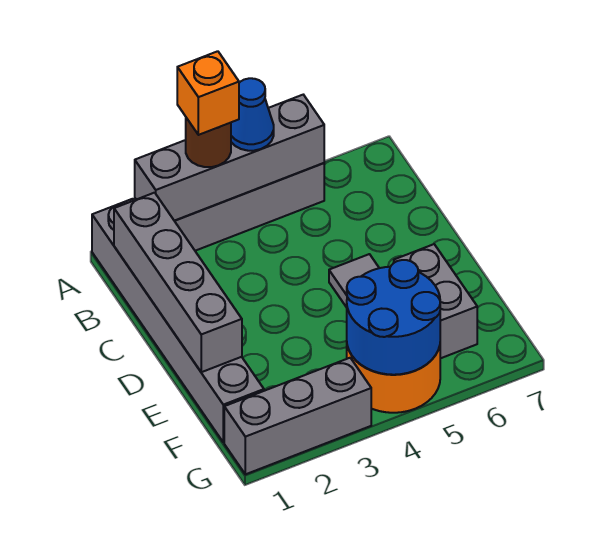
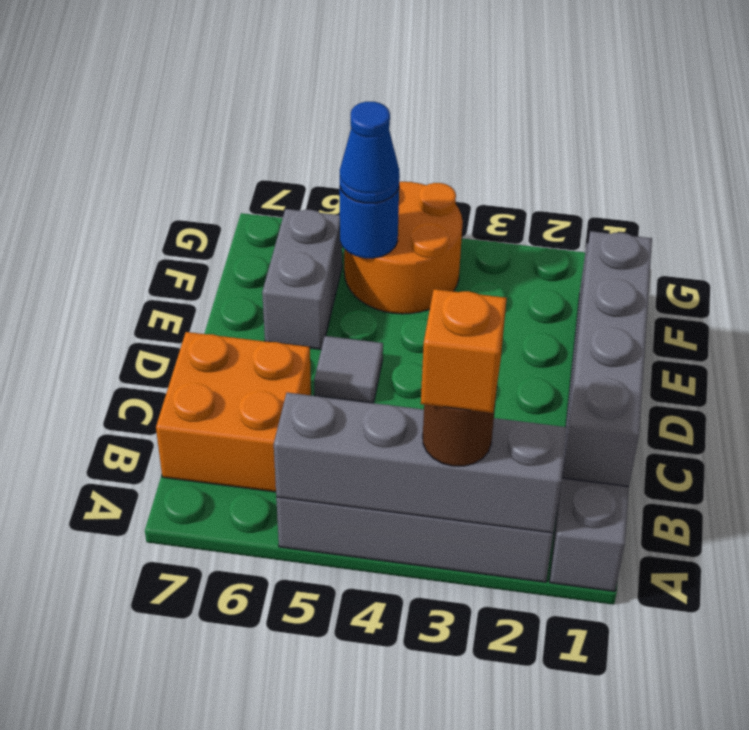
blue 1x1 cone [231,78,274,151] -> blue 1x1 cone moved to [340,102,400,203]
none -> orange 2x2 brick [156,332,311,492]
blue 2x2 round brick [347,260,440,375] -> blue 1x1 round brick [340,188,399,258]
grey 1x3 brick [224,358,371,474] -> none

